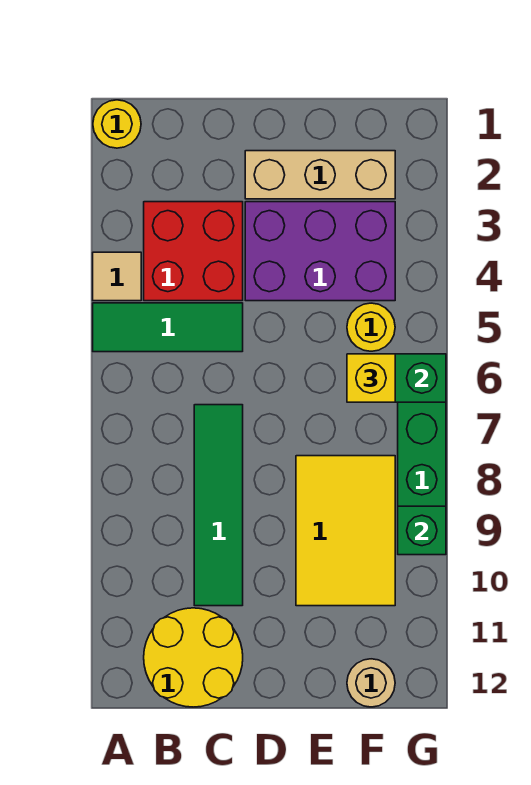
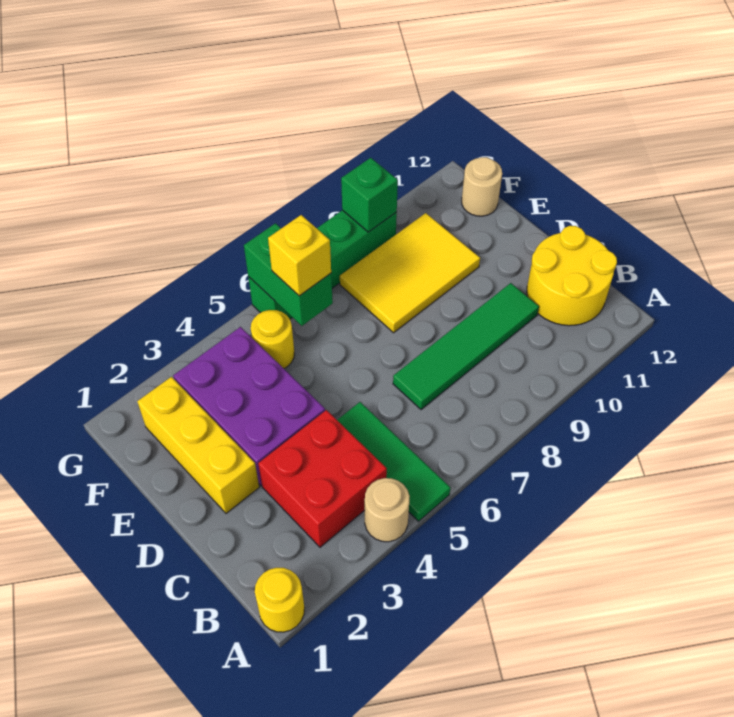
tan 1x1 tile [93,252,141,301] -> tan 1x1 round brick [365,478,410,542]
tan 1x3 brick [245,151,395,199] -> yellow 1x3 brick [137,377,259,513]

